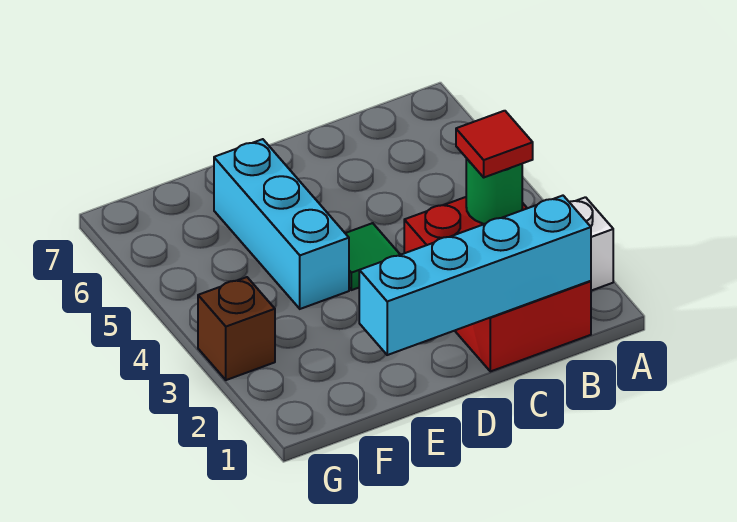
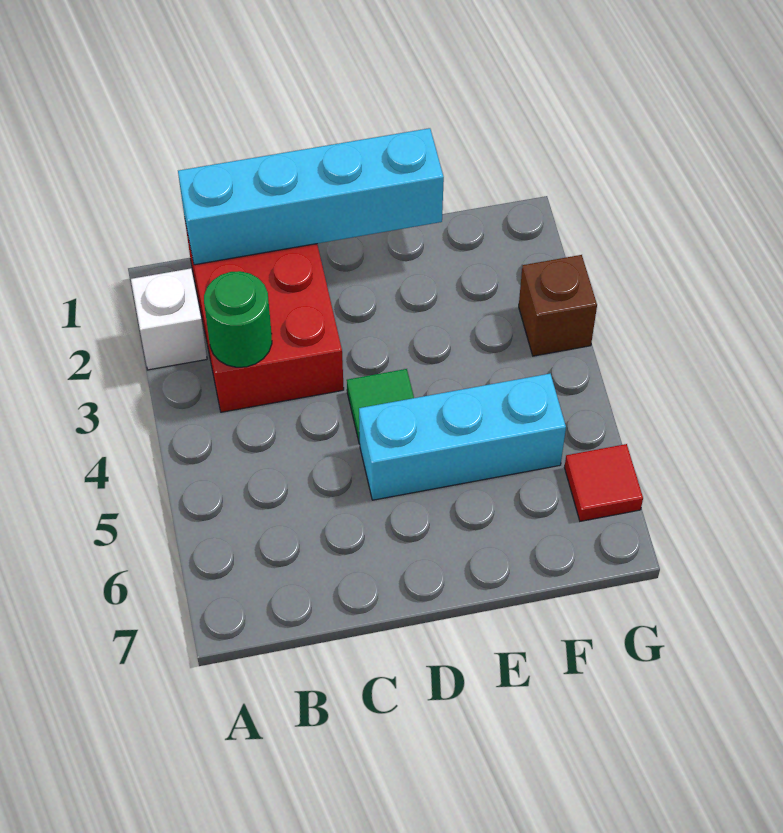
red 1x1 tile [456,111,533,177] -> red 1x1 tile moved to [564,444,643,521]
cyan 1x3 brick [214,139,349,309] -> cyan 1x3 brick turned to [359,374,566,500]

